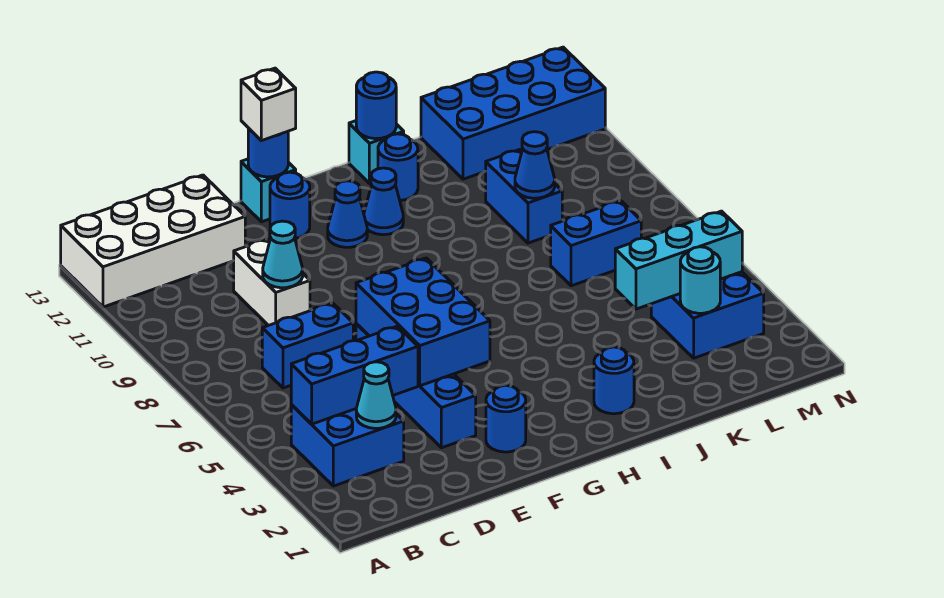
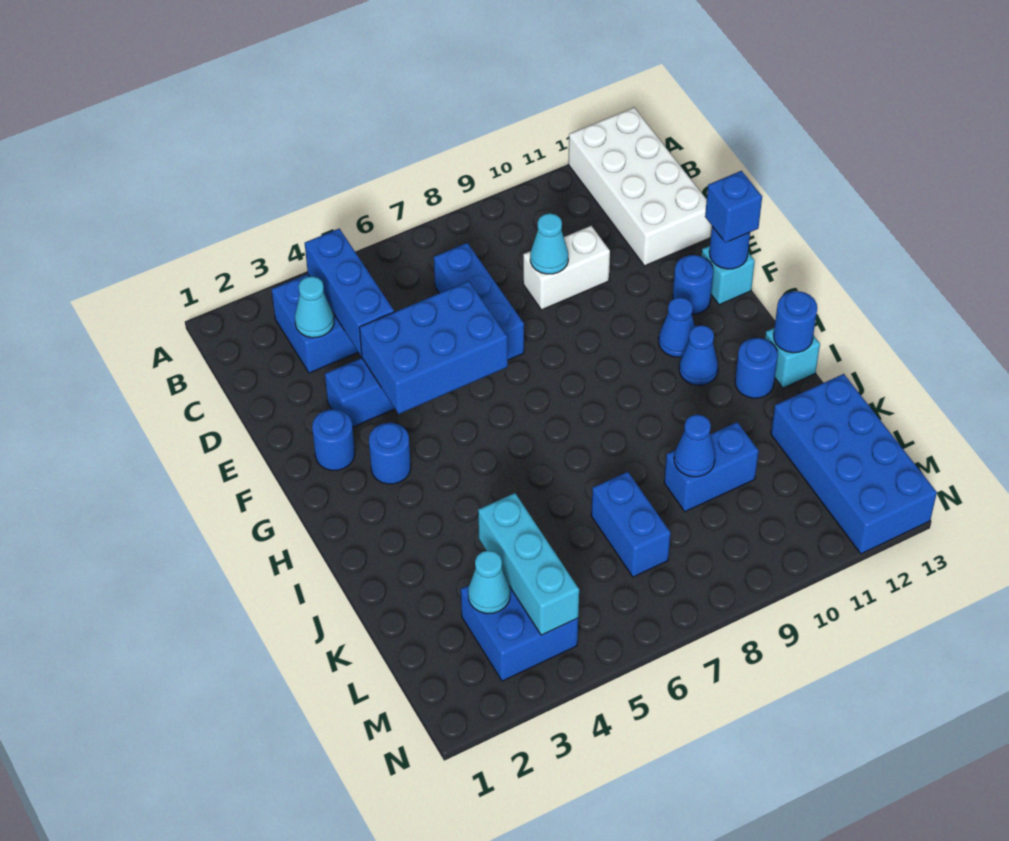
blue 1x2 brick [262,303,353,388] -> blue 1x3 brick [434,243,524,360]
white 1x1 brick [241,68,296,141] -> blue 1x1 brick [705,171,762,243]
blue 1x1 round brick [594,347,634,414] -> blue 1x1 round brick moved to [369,423,411,484]
cyan 1x1 round brick [680,247,720,313] -> cyan 1x1 cone [468,550,510,614]

